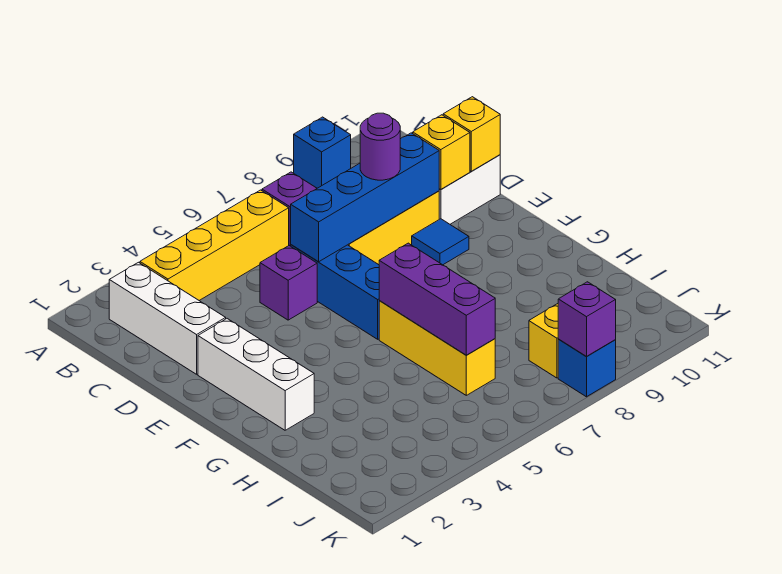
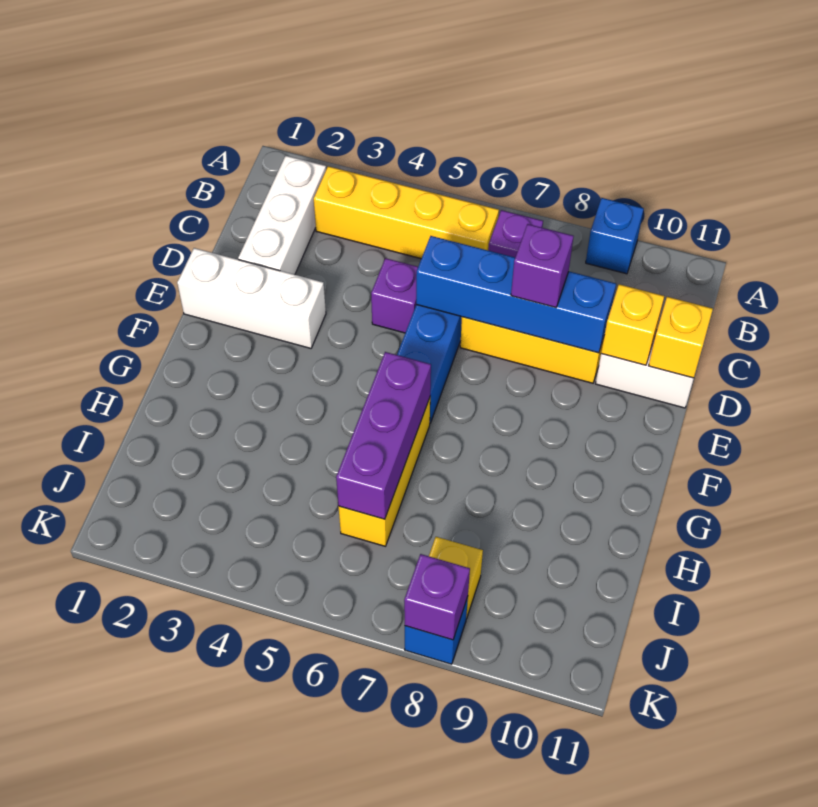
purple 1x1 round brick [360,113,400,180] -> purple 1x1 brick [511,224,574,308]
white 1x3 brick [198,319,314,430] -> white 1x3 brick turned to [177,248,326,348]
blue 1x1 tile [412,219,469,265] -> none

